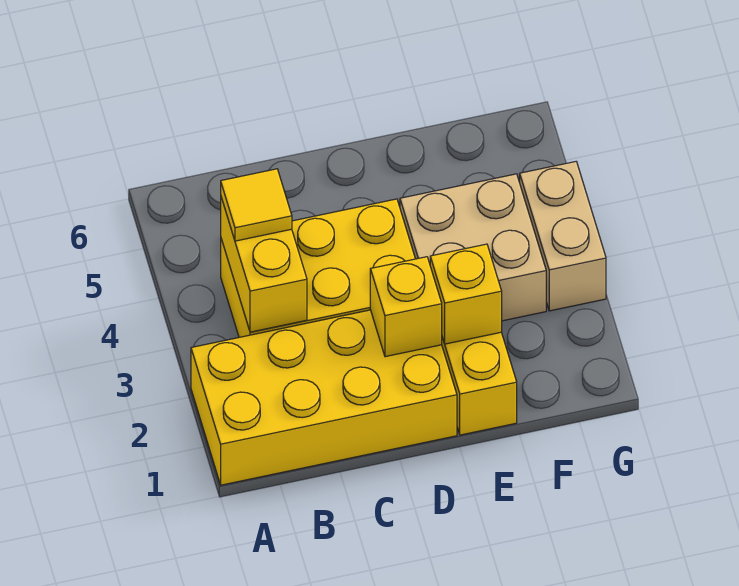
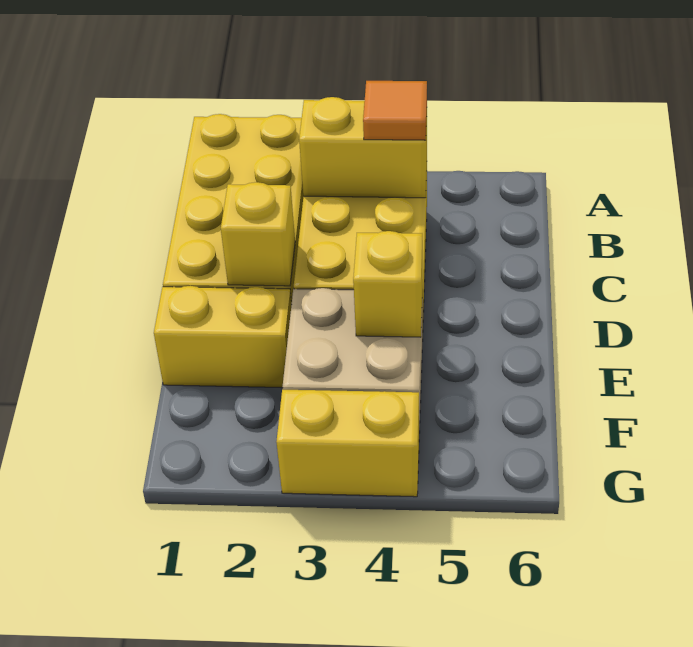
yellow 1x1 tile [221,169,292,241] -> orange 1x1 tile [363,81,427,140]
yellow 1x1 brick [430,244,502,344] -> yellow 1x1 brick moved to [353,231,422,337]
tan 1x2 brick [520,162,606,311] -> yellow 1x2 brick [276,390,419,497]

